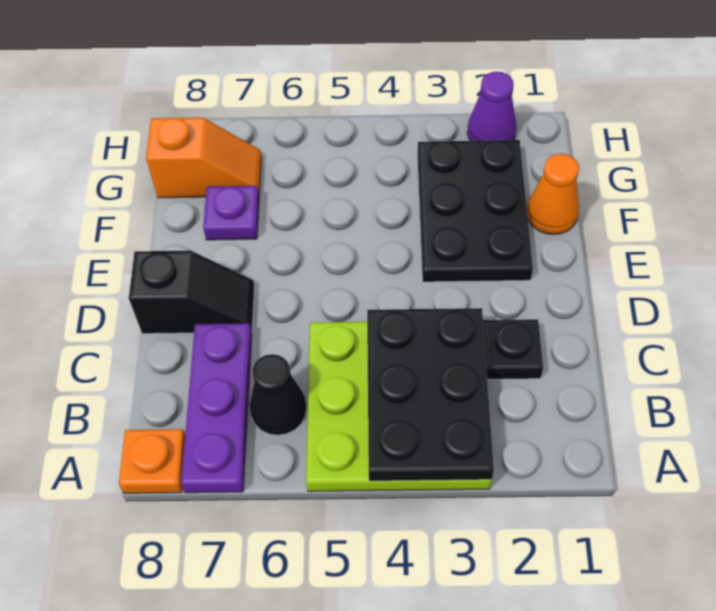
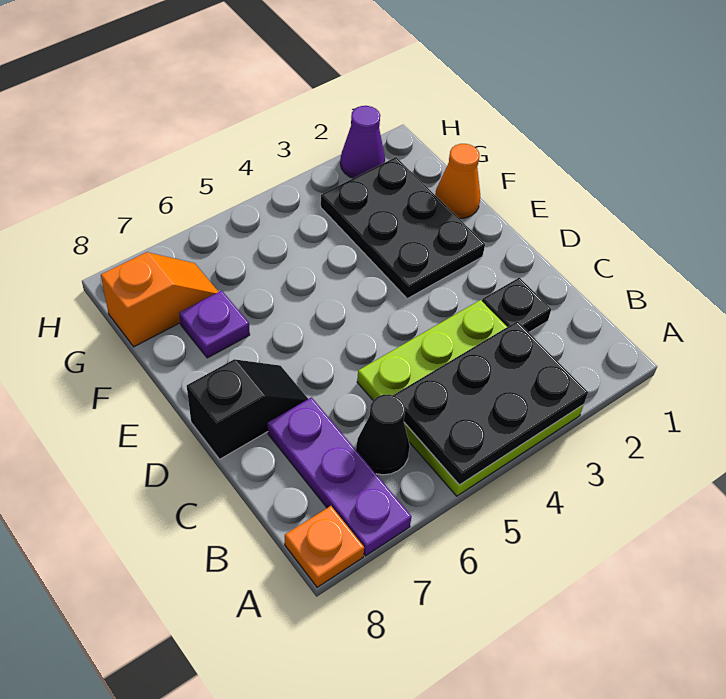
black 2x3 plate [367,308,494,481] -> black 2x3 plate turned to [393,321,588,485]

